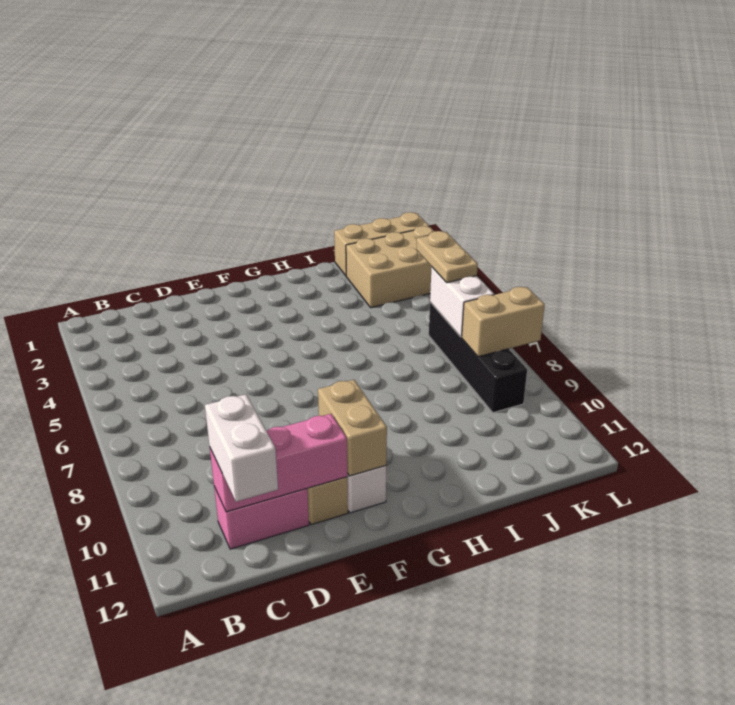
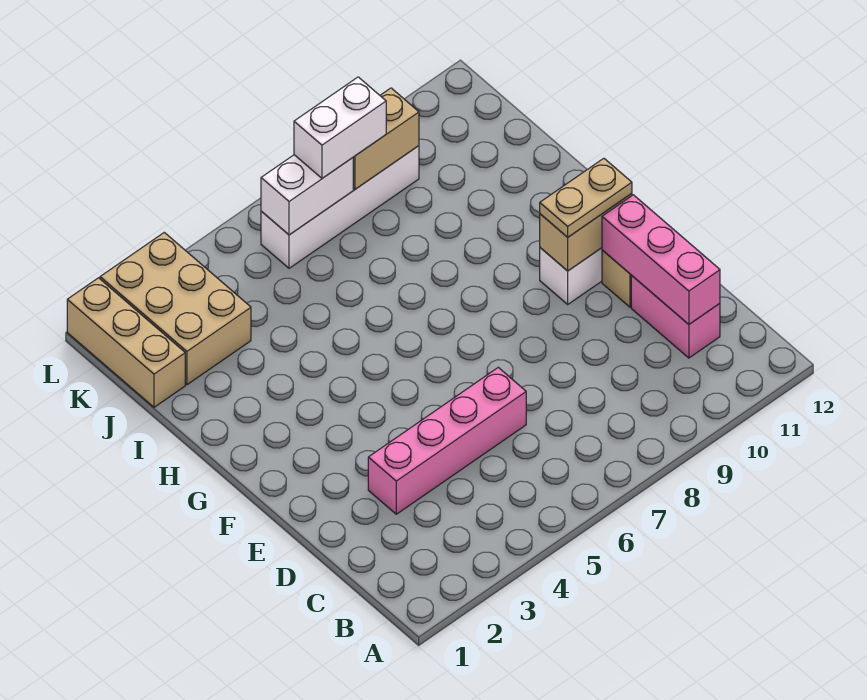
white 1x2 brick [205,394,278,502] -> white 1x2 brick moved to [294,77,386,178]
none -> pink 1x4 brick [368,367,526,514]
tan 1x2 plate [416,231,478,283] -> tan 1x2 plate moved to [540,158,632,237]
black 1x4 brick [429,302,527,413] -> white 1x4 brick [261,146,419,268]
tan 1x2 brick [462,287,545,357] -> tan 1x2 brick turned to [353,88,419,189]

